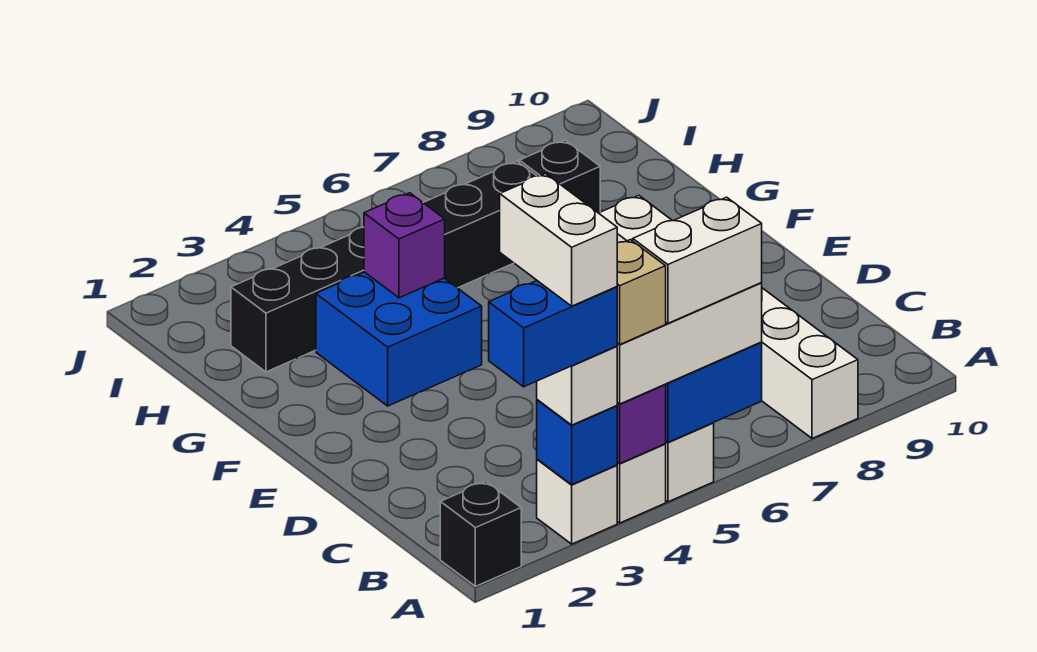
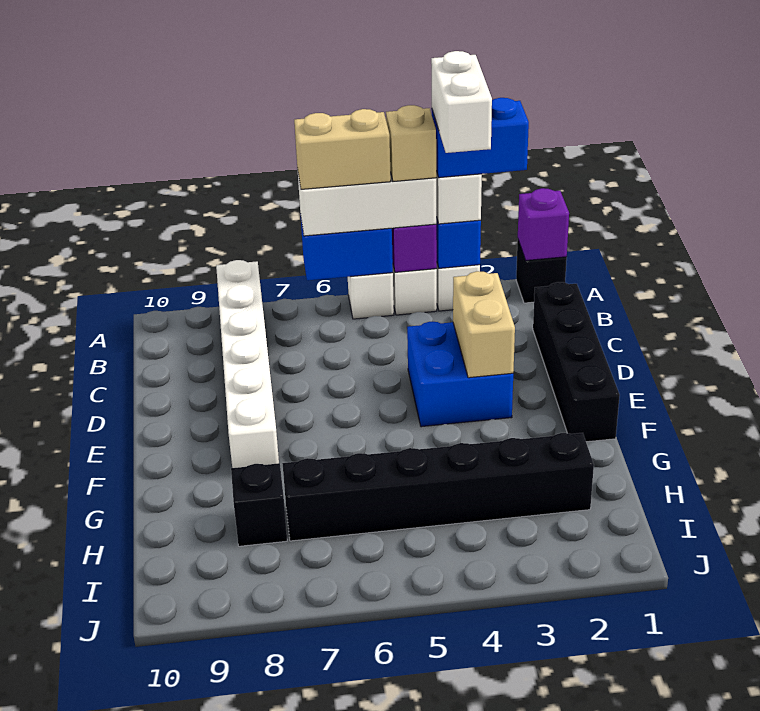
white 1x2 brick [633,197,762,323] -> tan 1x2 brick [294,109,391,189]
none -> black 1x4 brick [533,282,620,442]
none -> tan 1x2 brick [453,271,515,378]
blue 2x2 brick [316,272,482,406] -> blue 2x2 brick moved to [407,322,513,427]
purple 1x1 brick [364,193,445,298] -> purple 1x1 brick moved to [518,188,569,260]

